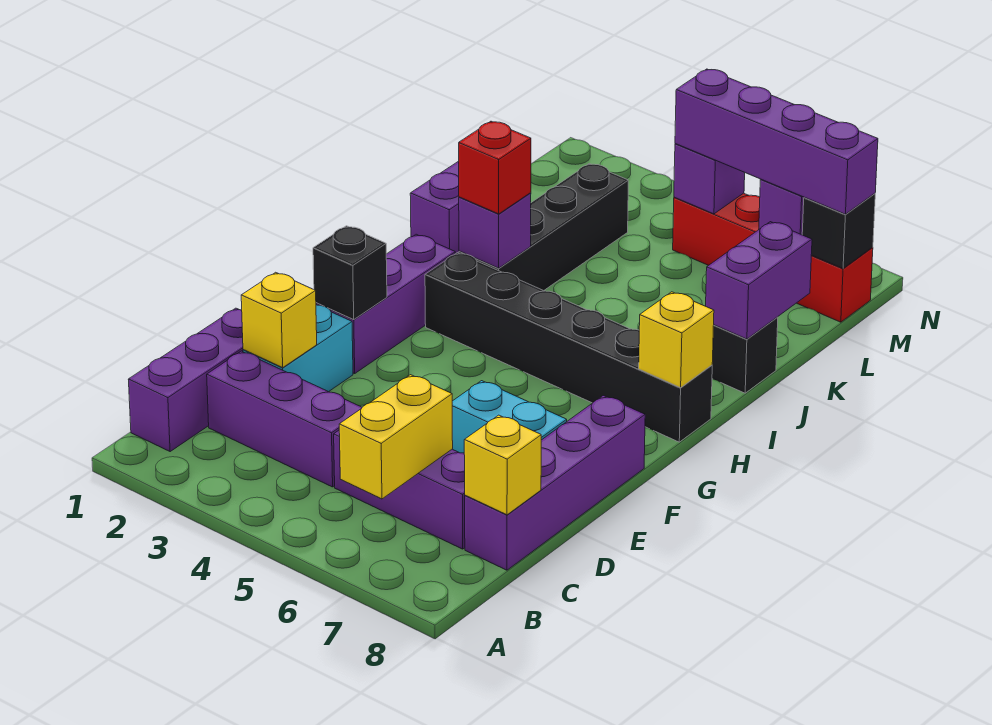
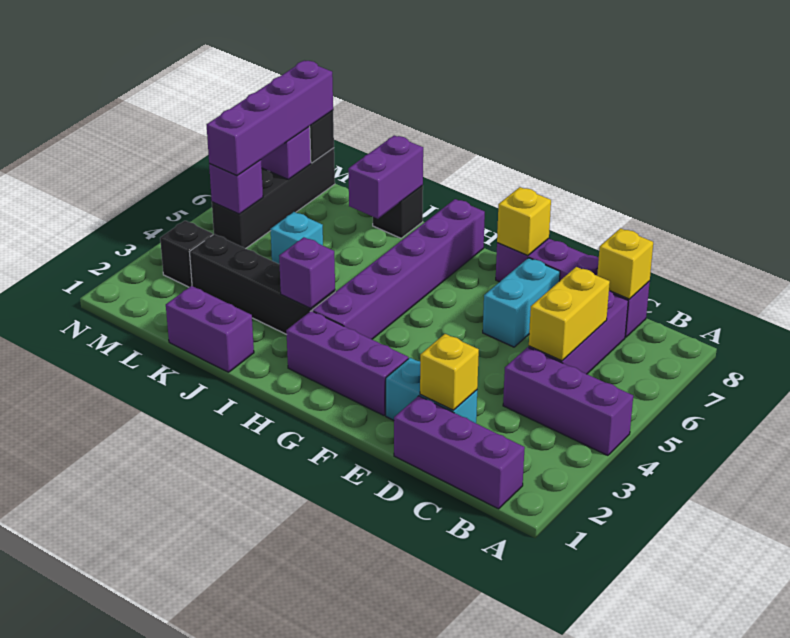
yellow 1x2 brick [339,375,453,499] -> yellow 1x2 brick turned to [529,267,610,361]
purple 1x3 brick [207,351,362,487] -> purple 1x3 brick turned to [503,347,633,455]
black 1x1 brick [313,226,387,320] -> black 1x1 brick moved to [160,221,213,287]
black 1x6 brick [425,253,712,442] -> purple 1x6 brick [313,199,485,339]
yellow 1x1 brick [639,292,714,388] -> yellow 1x1 brick moved to [497,187,551,256]
red 1x1 brick [459,121,531,214] -> none
purple 1x2 brick [706,222,812,339] -> purple 1x2 brick turned to [348,135,423,219]
none -> cyan 1x1 brick [271,212,323,264]
red 1x4 brick [673,193,873,322] -> black 1x4 brick [212,148,335,249]

